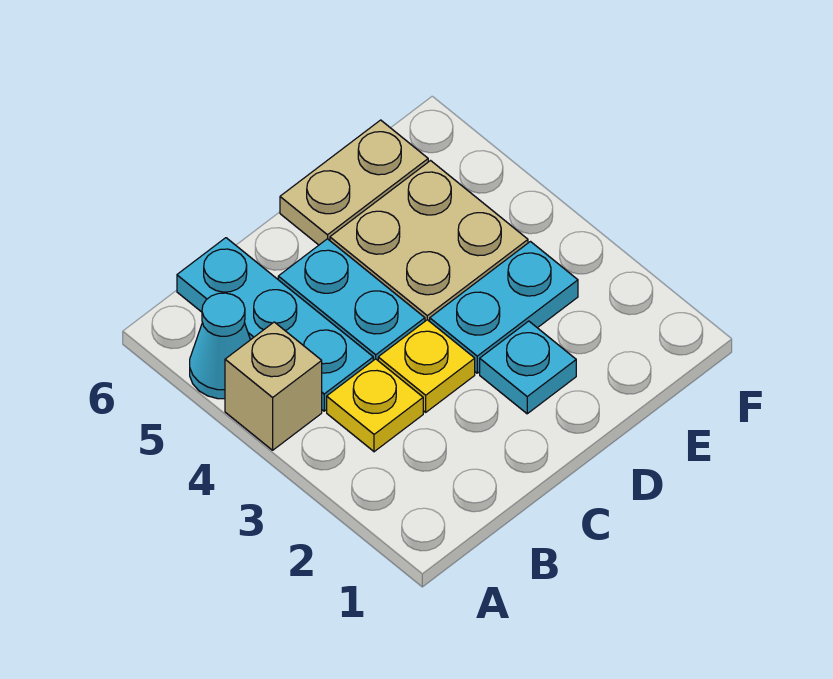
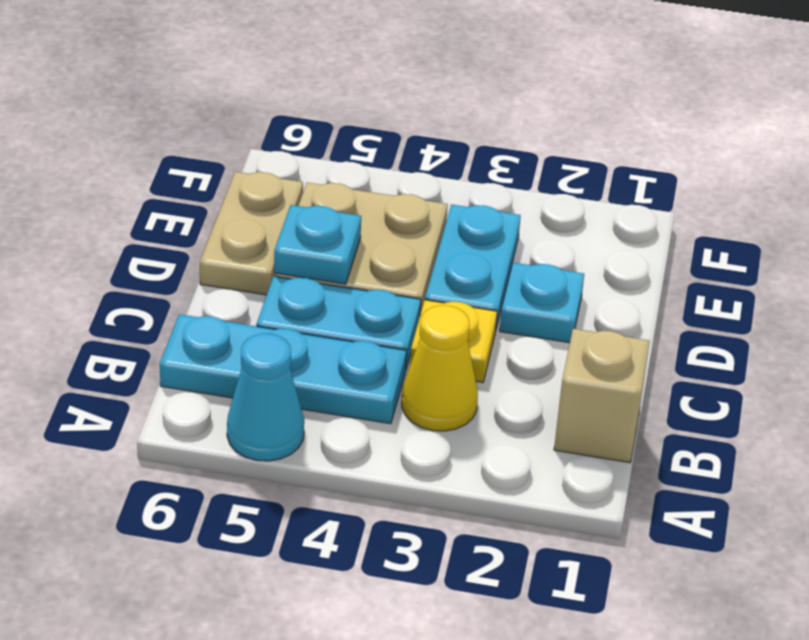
tan 1x1 brick [225,322,322,450] -> tan 1x1 brick moved to [554,328,650,463]
yellow 1x1 plate [327,359,423,452] -> yellow 1x1 cone [402,305,478,431]
none -> cyan 1x1 plate [274,205,361,284]

